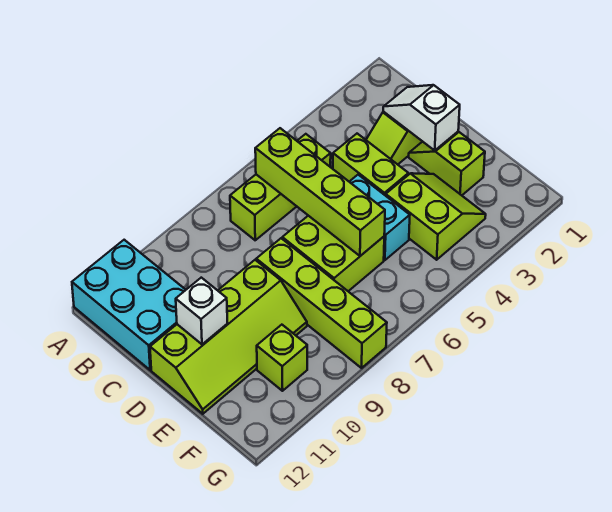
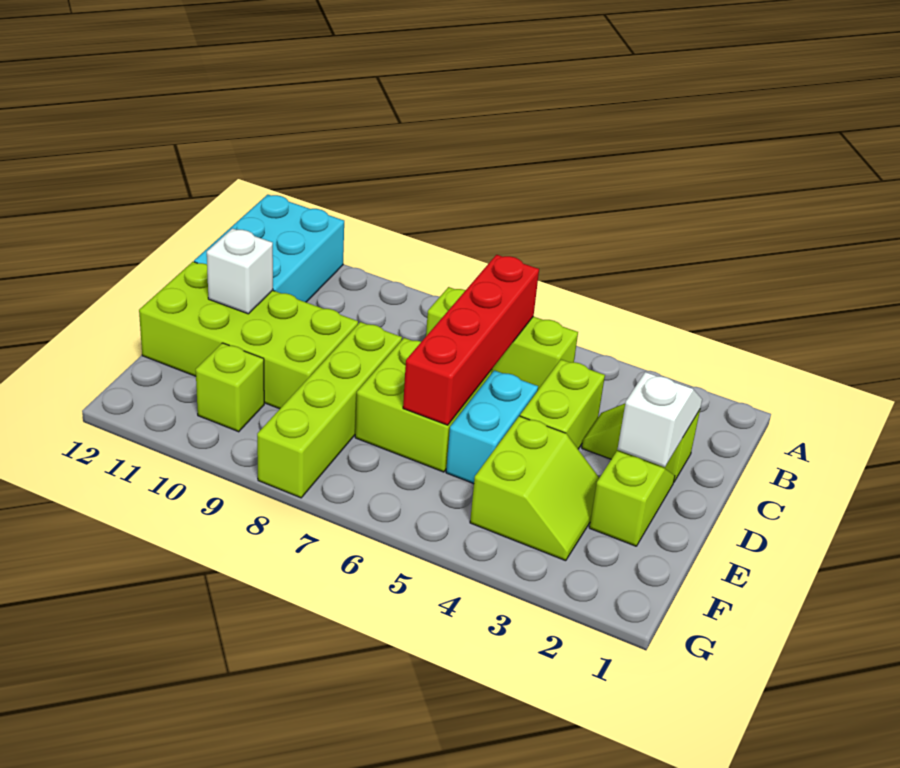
lime 1x4 brick [255,128,385,256] -> red 1x4 brick [403,255,539,425]
lime 2x4 slope [150,260,307,414] -> lime 2x4 brick [139,262,358,409]

